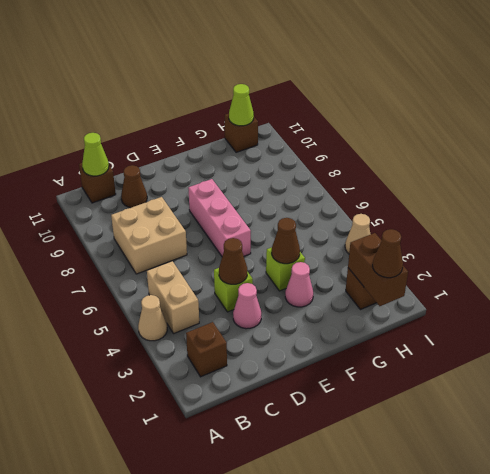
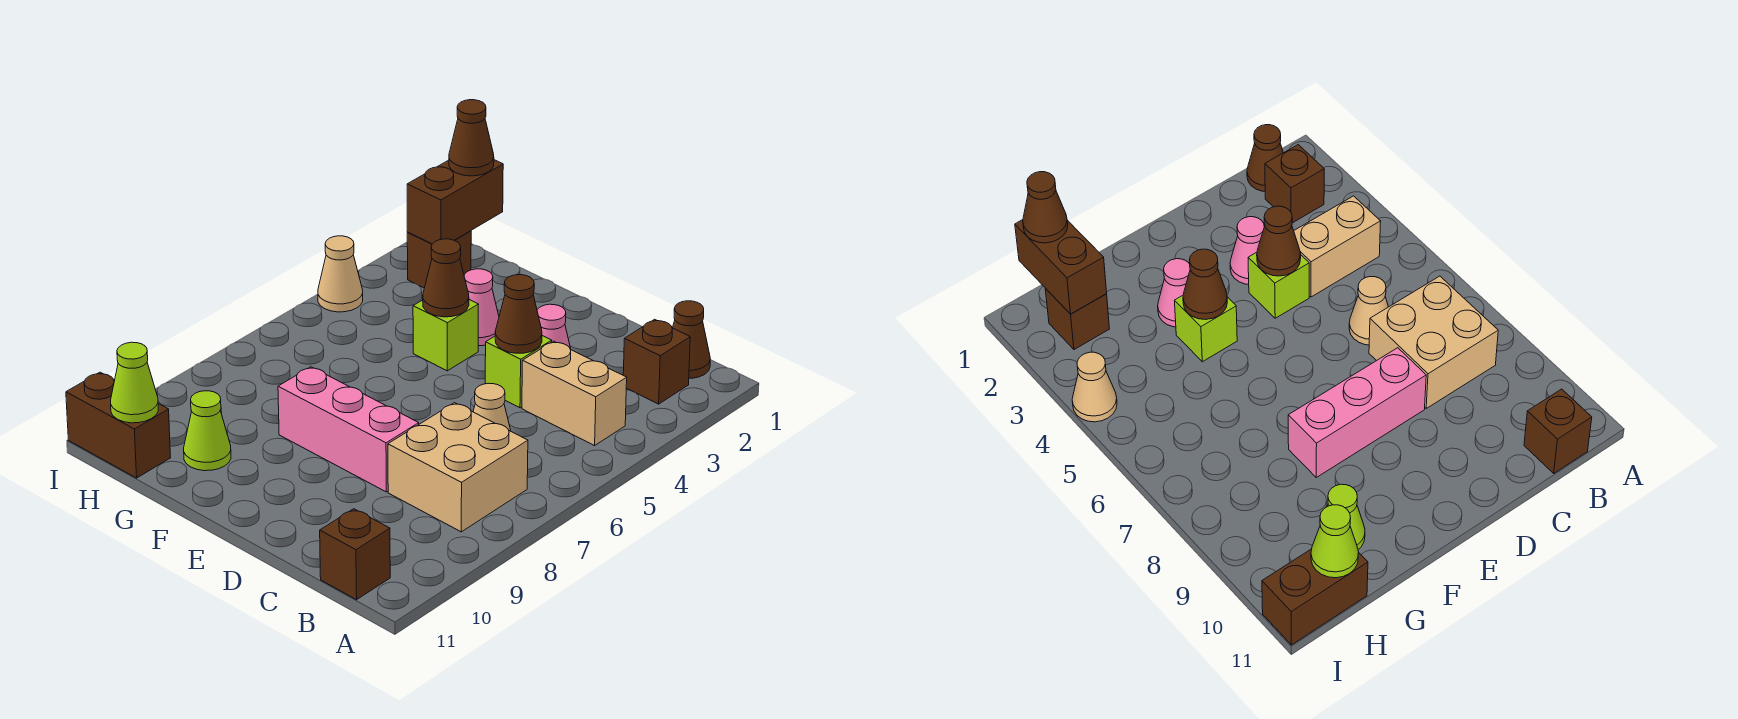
tan 1x1 cone [138,295,167,341] -> tan 1x1 cone moved to [473,383,511,431]
tan 1x2 brick [147,261,199,333] -> tan 1x2 brick turned to [522,341,627,446]
lime 1x1 cone [82,133,109,176] -> lime 1x1 cone moved to [184,391,231,471]
brown 1x1 cone [121,165,147,208] -> brown 1x1 cone moved to [673,301,710,378]
pink 1x3 brick [188,179,251,256] -> pink 1x3 brick turned to [278,367,419,492]
brown 1x1 brick [225,113,258,152] -> brown 1x2 brick [66,372,171,478]

